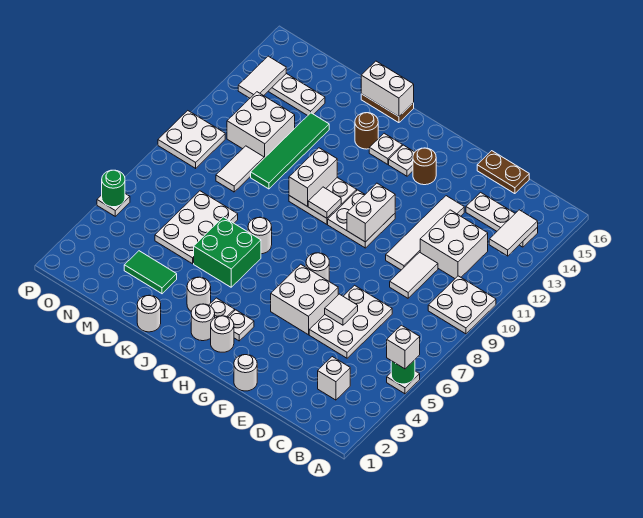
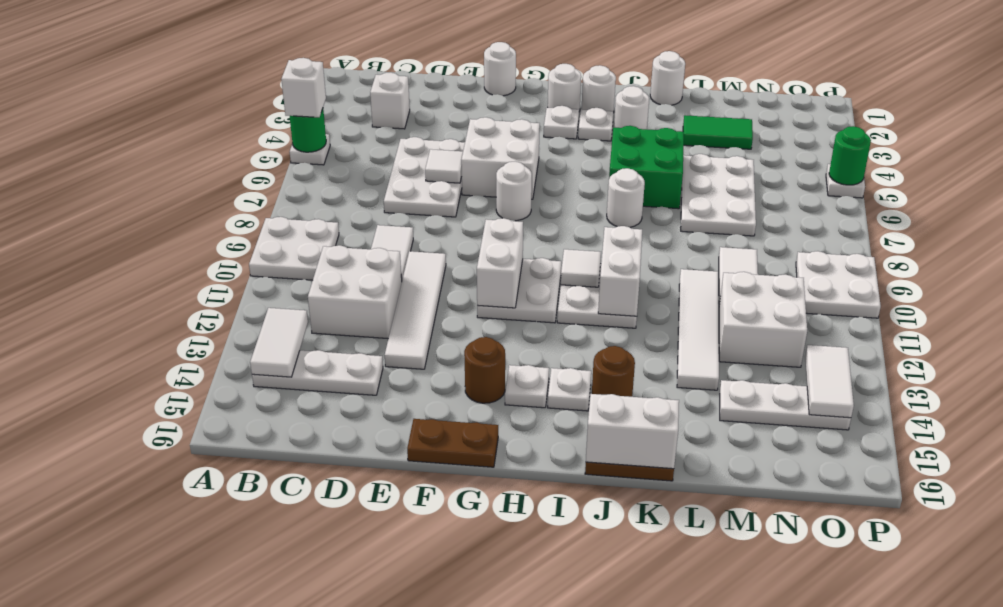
brown 1x2 plate [477,151,529,194] -> brown 1x2 plate moved to [407,419,498,467]
green 1x4 tile [251,113,329,189] -> white 1x4 tile [677,269,719,390]

